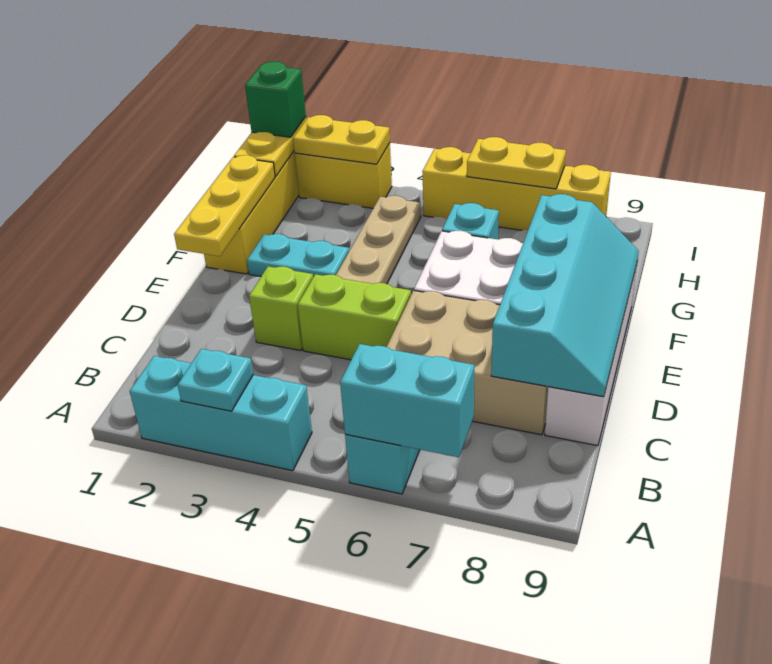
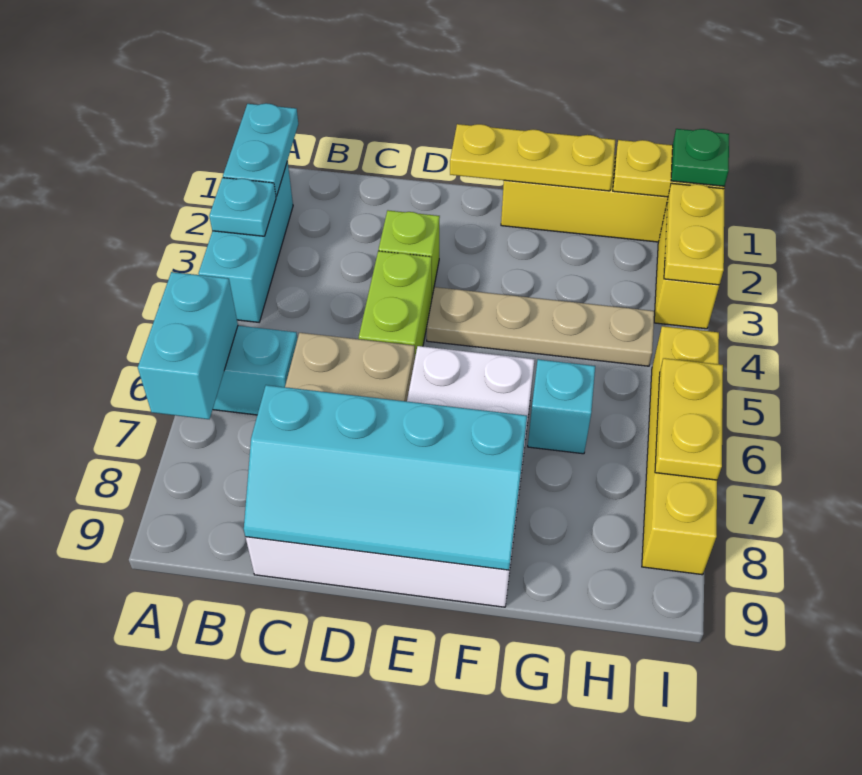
cyan 1x2 plate [247,234,349,277] -> cyan 1x2 plate moved to [223,103,298,196]
green 1x1 brick [245,62,306,137] -> green 1x1 plate [671,129,729,186]

